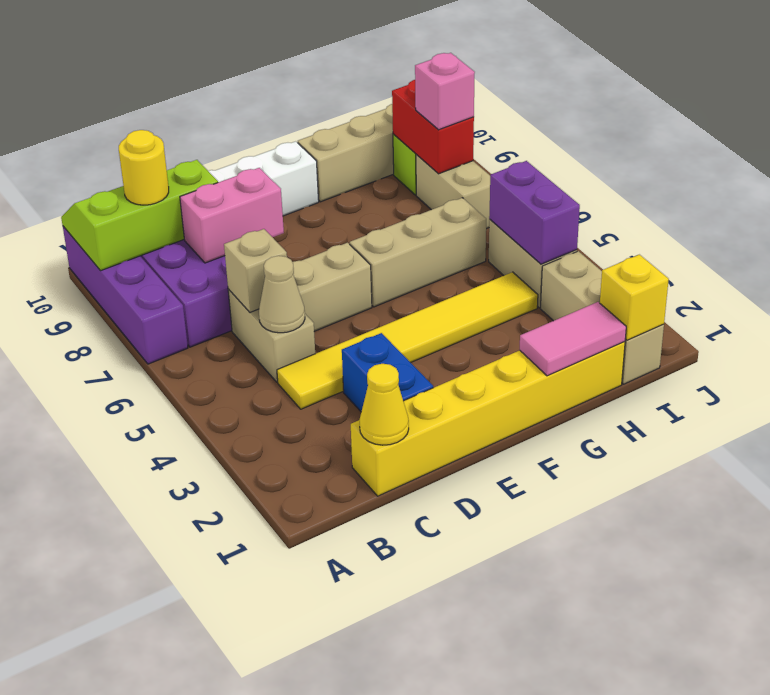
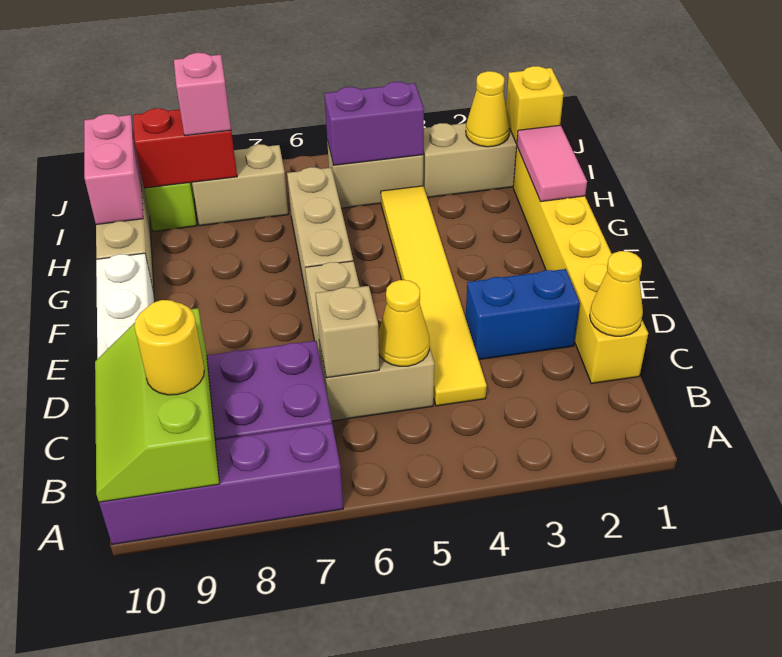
tan 1x1 cone [259,256,305,333] -> yellow 1x1 cone [378,280,430,366]
pink 1x2 brick [180,168,284,263] -> pink 1x2 brick moved to [84,114,143,225]
none -> yellow 1x1 cone [466,71,510,147]

